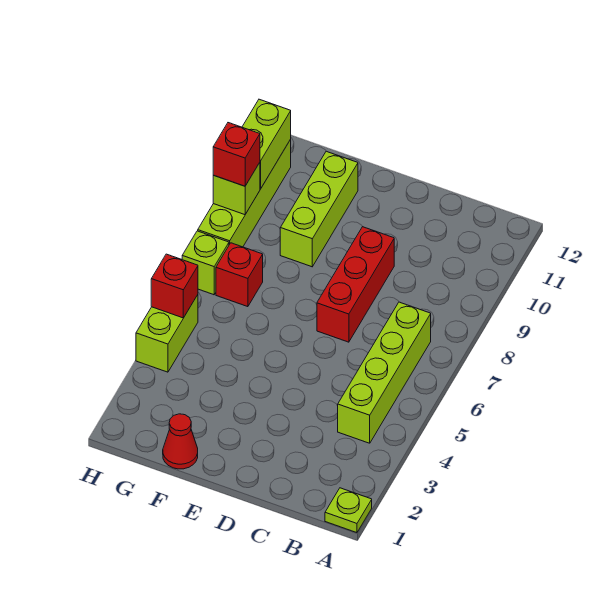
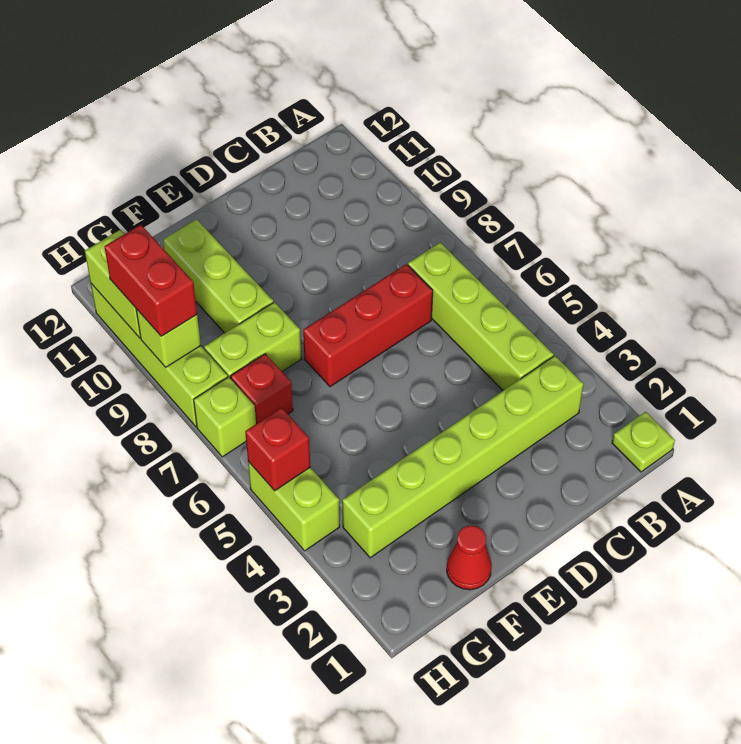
none -> lime 1x6 brick [342,356,584,558]
red 1x3 brick [317,227,394,342] -> red 1x3 brick turned to [303,264,433,387]
none -> lime 1x2 brick [204,302,301,379]
red 1x1 brick [213,123,260,186] -> red 1x2 brick [104,225,197,336]

